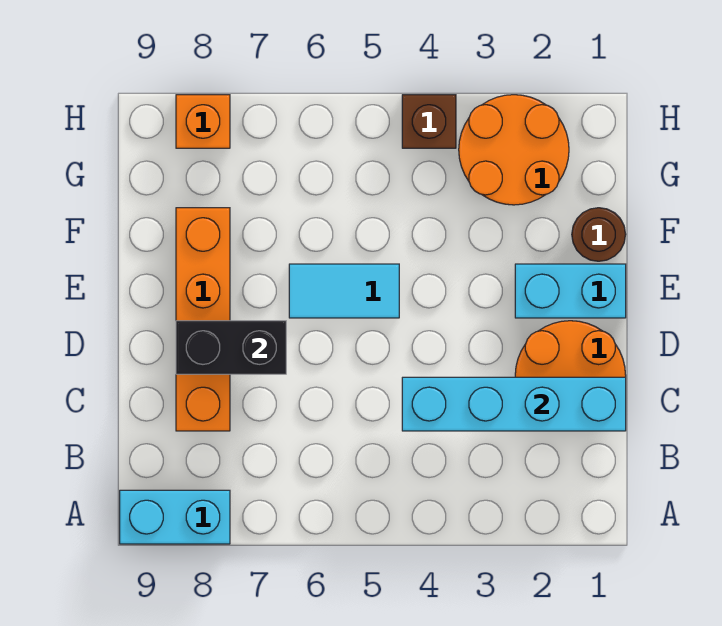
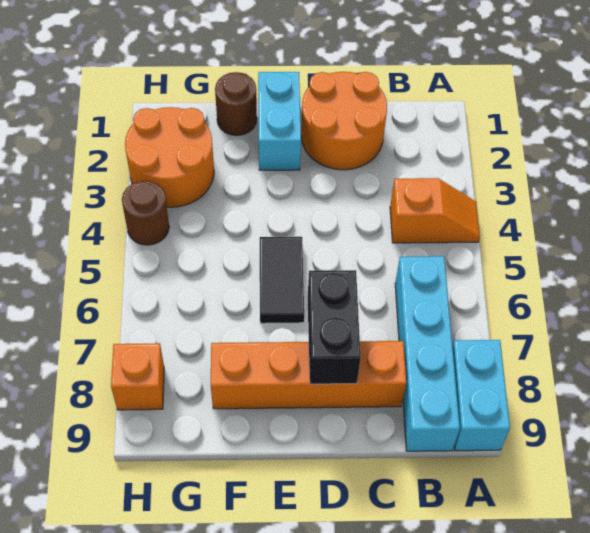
none -> orange 1x2 slope [390,178,480,243]
cyan 1x4 brick [402,377,626,431] -> cyan 1x4 brick moved to [395,256,460,451]
cyan 1x2 tile [289,264,399,318] -> black 1x2 tile [260,237,304,323]
brown 1x1 brick [402,95,456,148] -> brown 1x1 round brick [122,181,169,245]

